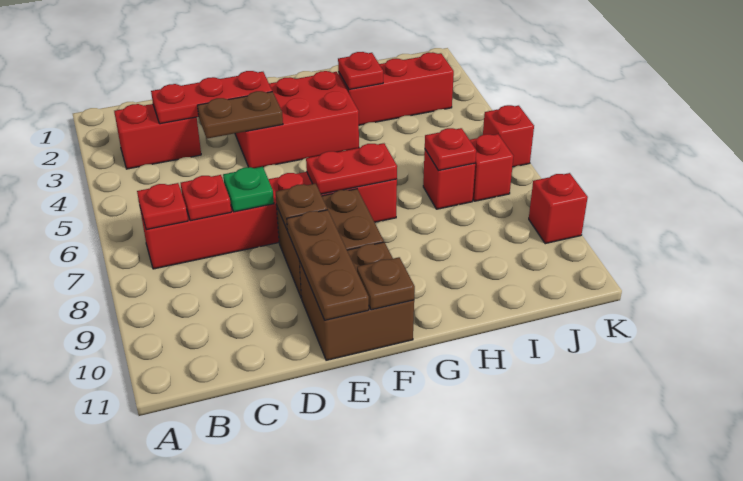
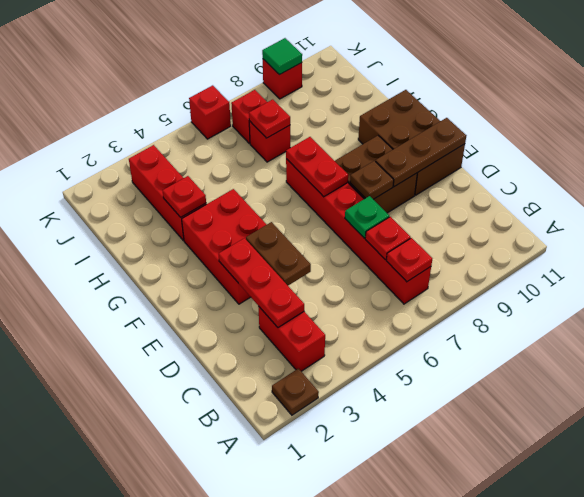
brown 2x2 brick [300,242,414,360] -> brown 2x3 brick [358,90,465,195]
brown 1x1 plate [357,257,415,310] -> brown 1x1 plate moved to [272,368,319,415]
none -> green 1x1 tile [262,38,302,75]

